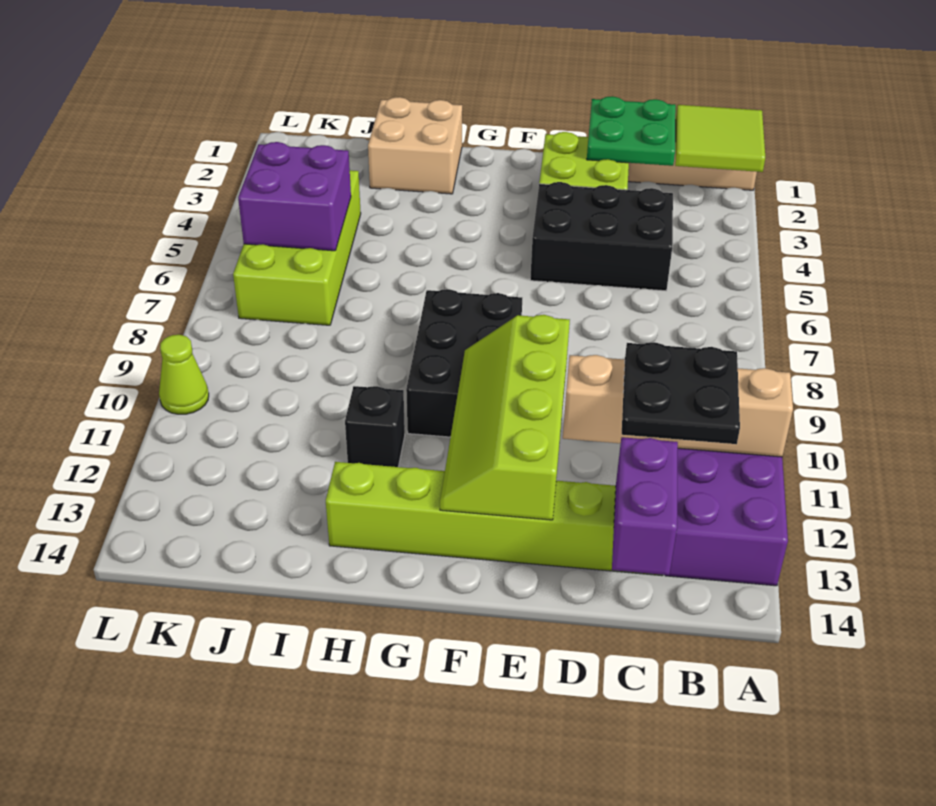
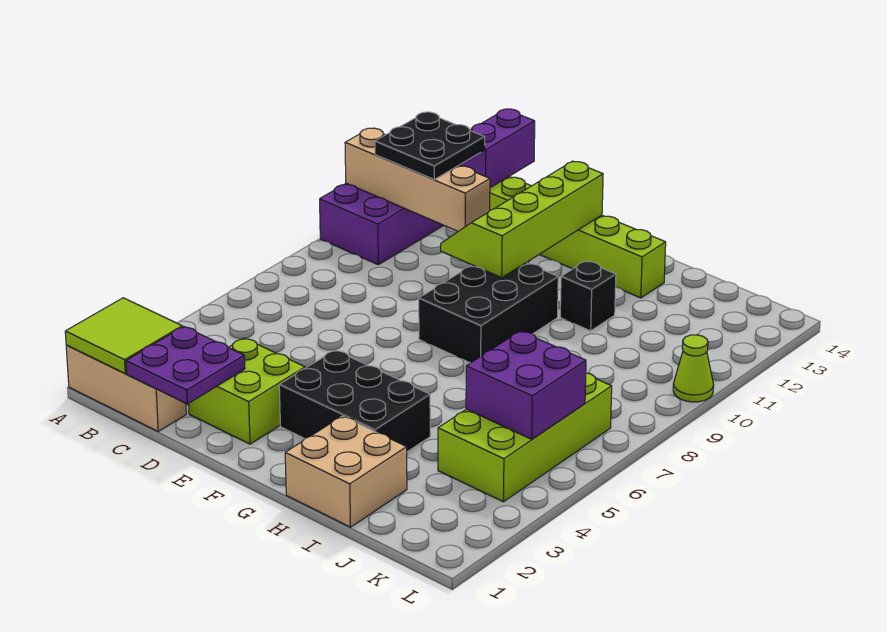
green 2x2 plate [587,96,676,166] -> purple 2x2 plate [126,327,245,404]
black 2x3 brick [530,182,673,291] -> black 2x3 brick moved to [279,350,430,452]
lime 2x4 slope [440,315,570,520] -> lime 2x4 slope turned to [441,161,603,278]

